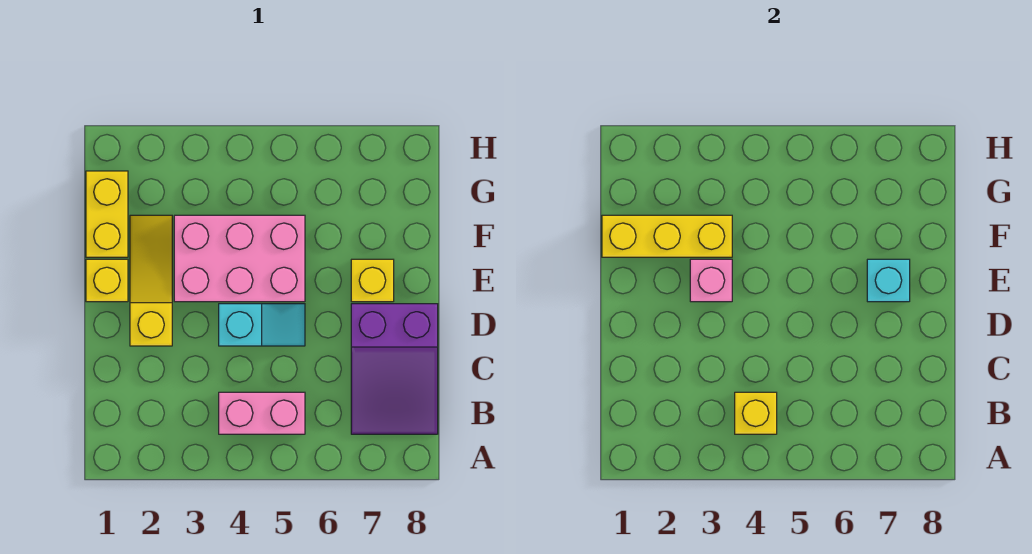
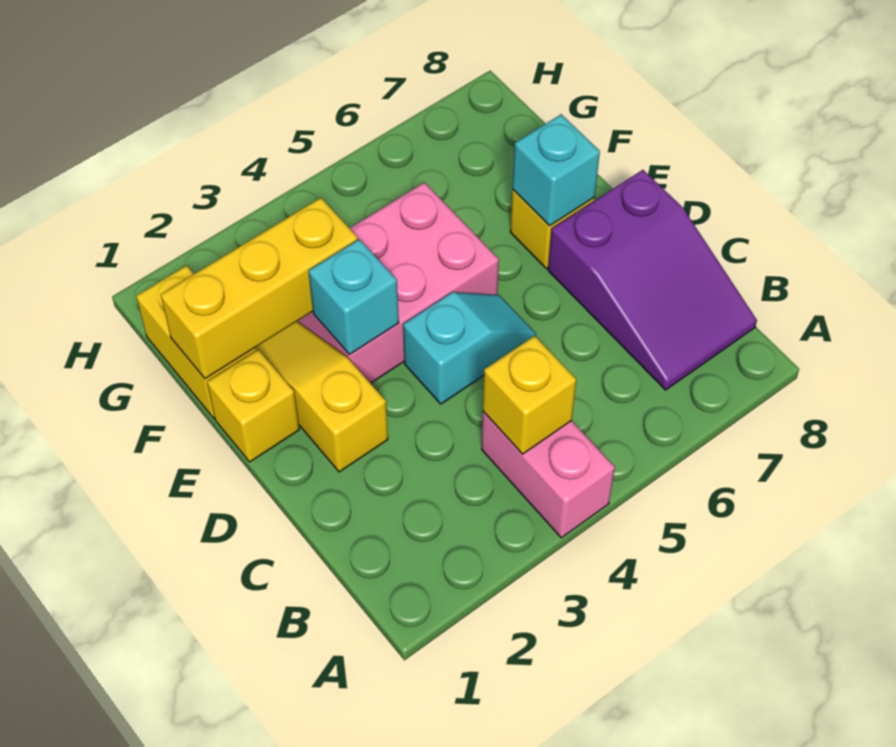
pink 1x2 brick [219,392,305,434] -> pink 1x2 brick turned to [482,412,615,538]
pink 1x1 brick [690,259,732,302] -> cyan 1x1 brick [309,239,399,354]

